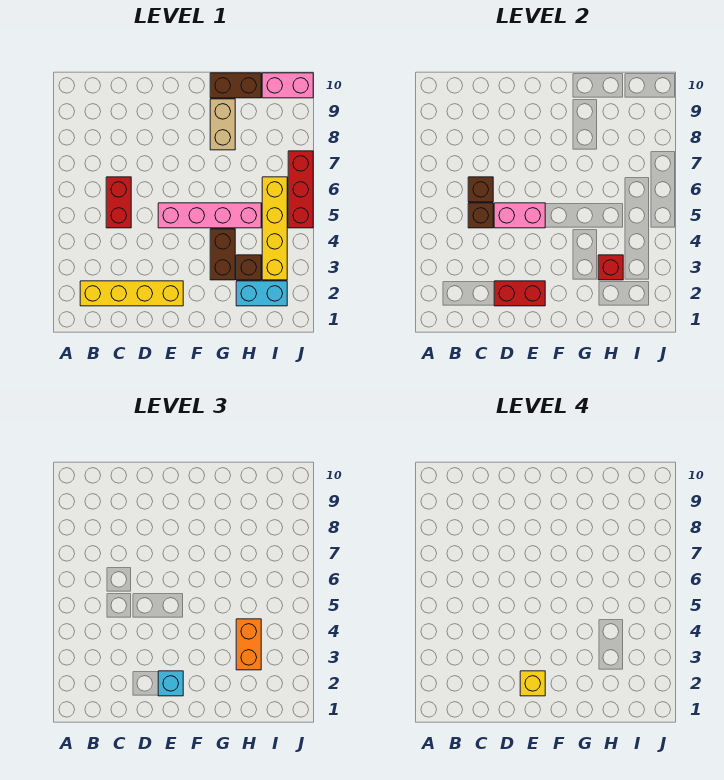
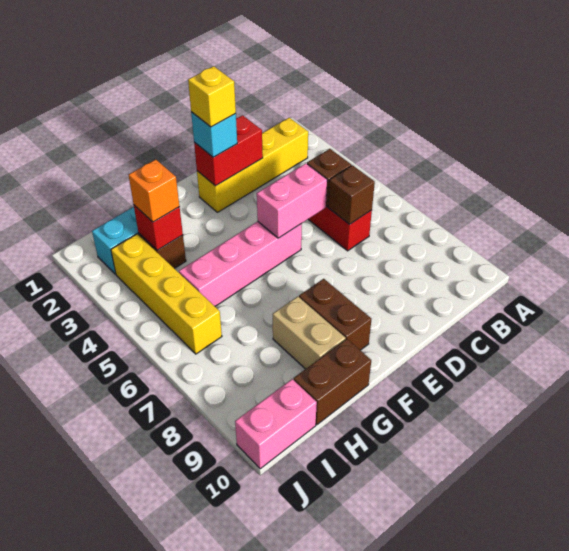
brown 1x2 brick [210,229,235,280] -> brown 1x2 brick moved to [299,279,371,350]
orange 1x2 brick [236,619,261,670] -> orange 1x1 brick [129,159,179,222]
red 1x3 brick [288,151,313,228] -> none

